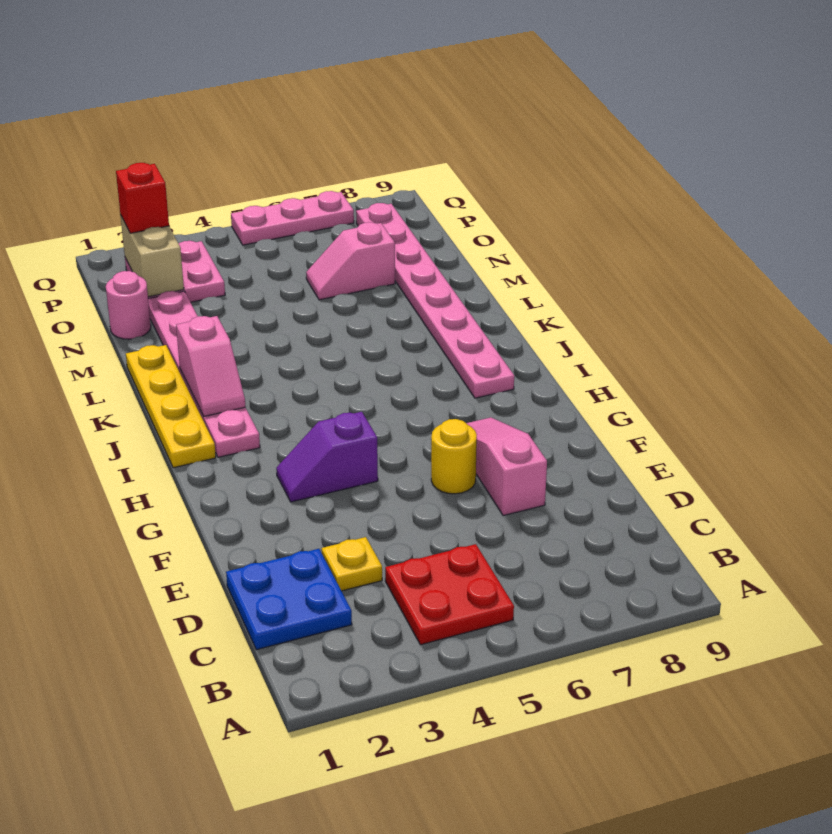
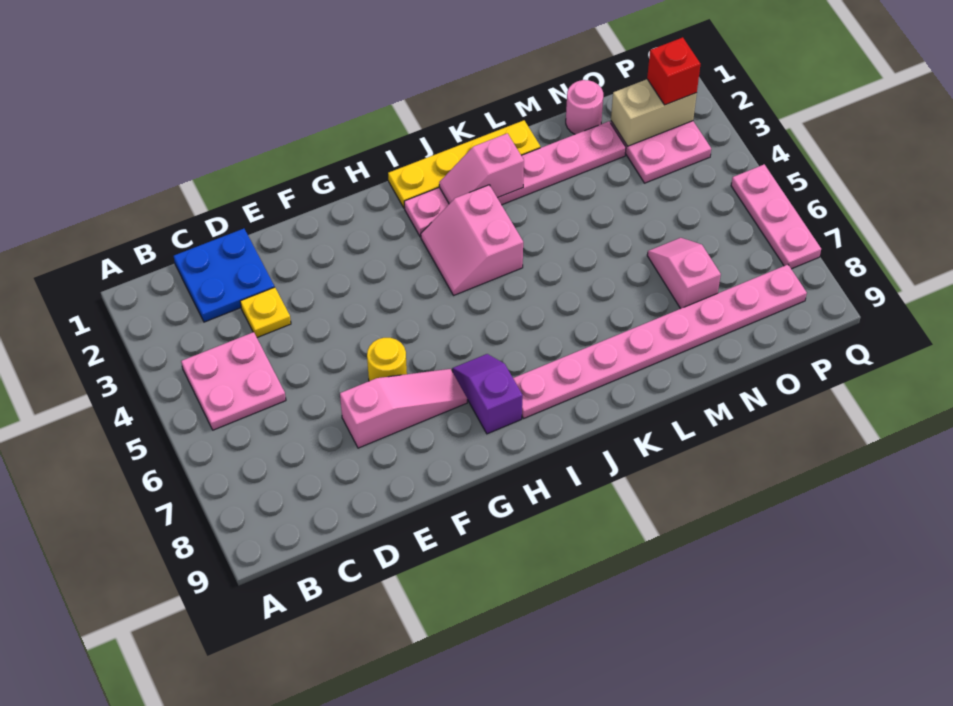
red 2x2 plate [385,544,514,645] -> pink 2x2 plate [181,332,286,430]
purple 1x2 slope [276,412,378,502] -> purple 1x2 slope moved to [452,354,523,434]
none -> pink 2x2 slope [421,185,523,295]

